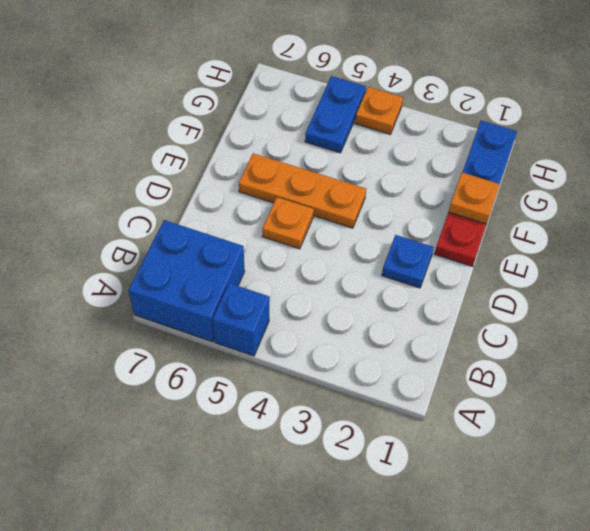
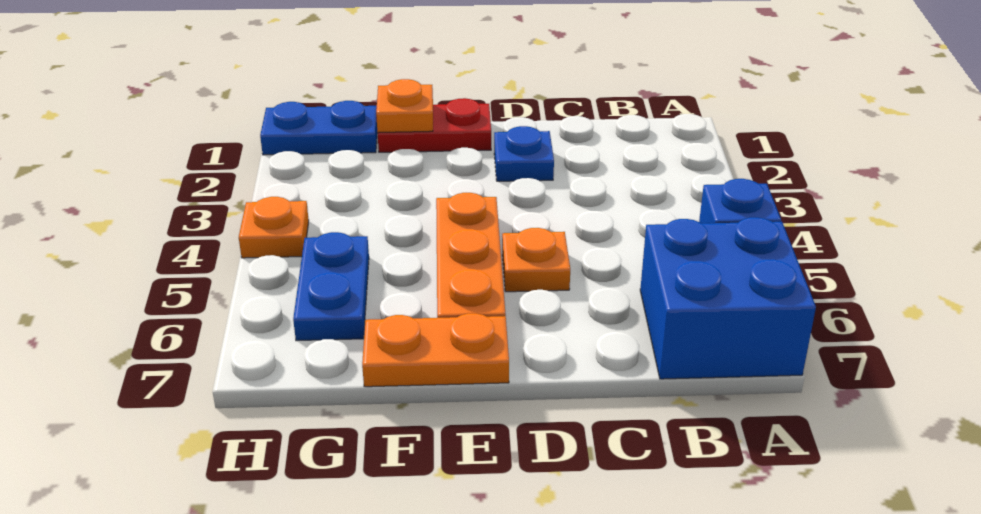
none -> orange 1x2 plate [362,313,509,387]
blue 1x2 plate [305,76,366,153] -> blue 1x2 plate turned to [293,232,369,341]

